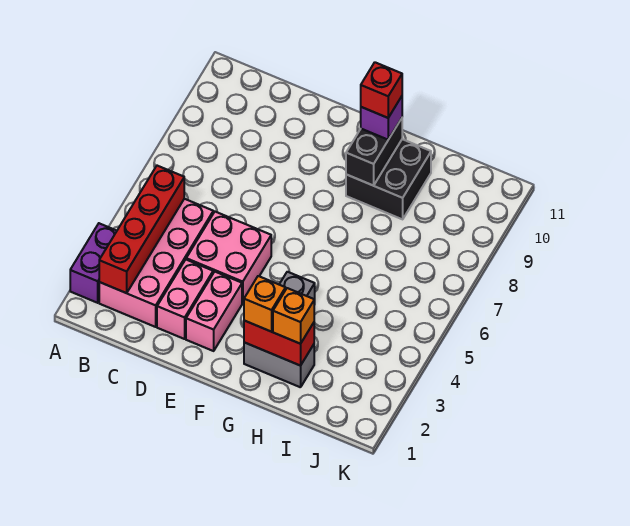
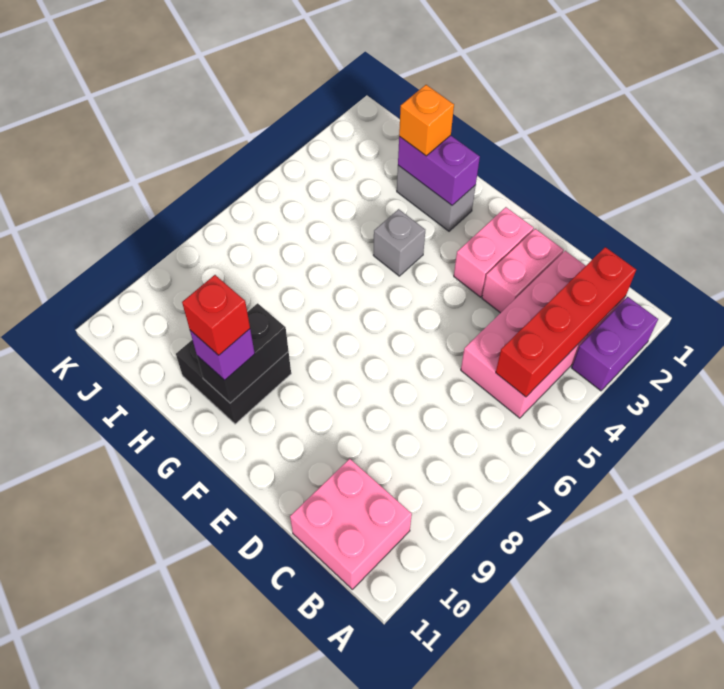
pink 2x2 brick [186,212,271,303] -> pink 2x2 brick moved to [290,459,412,589]
red 1x2 brick [244,321,314,366] -> purple 1x2 brick [398,135,480,205]
orange 1x1 brick [244,276,286,332] -> none

